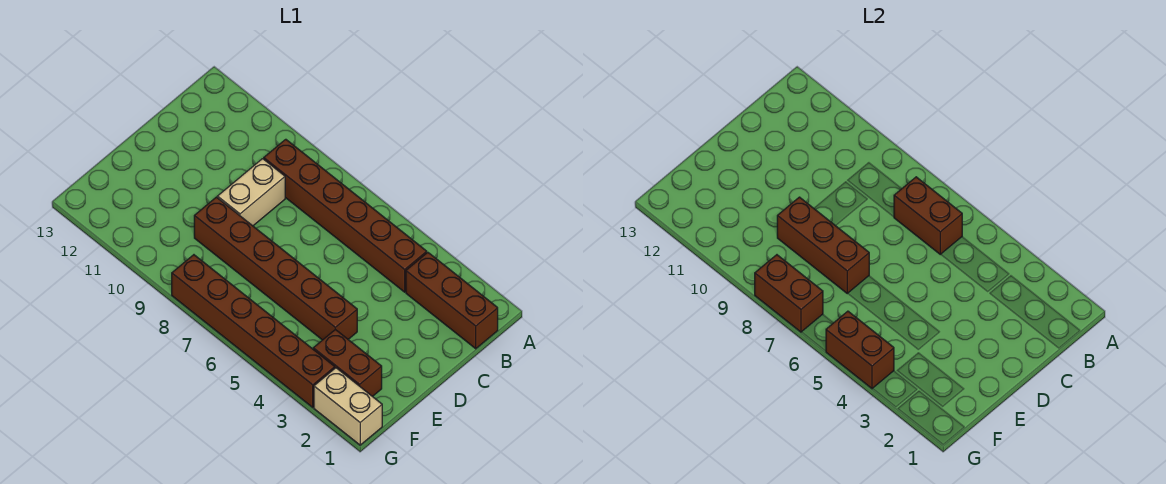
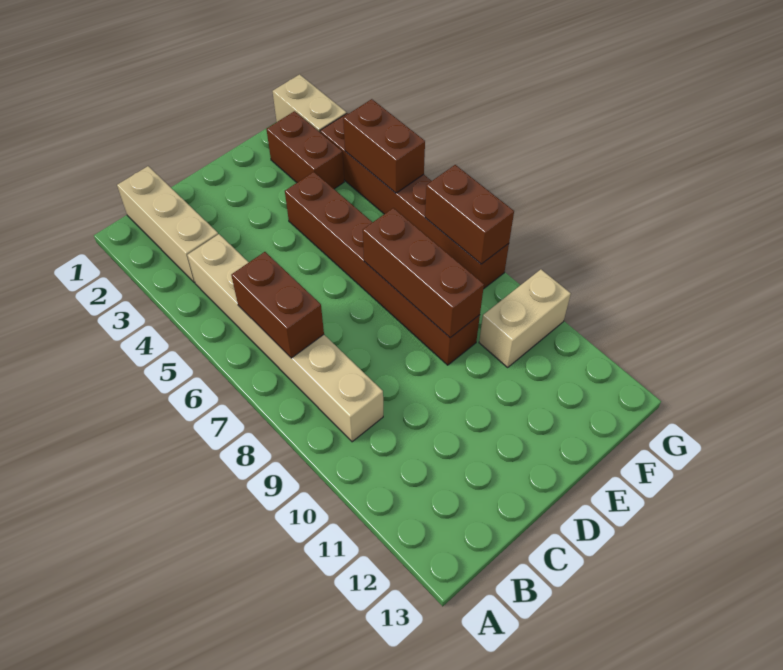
brown 1x3 brick [406,252,498,349] -> tan 1x3 brick [117,166,218,283]
brown 1x6 brick [264,139,427,292] -> tan 1x6 brick [187,234,383,442]
tan 1x2 brick [217,159,285,226] -> tan 1x2 brick moved to [479,269,571,367]

